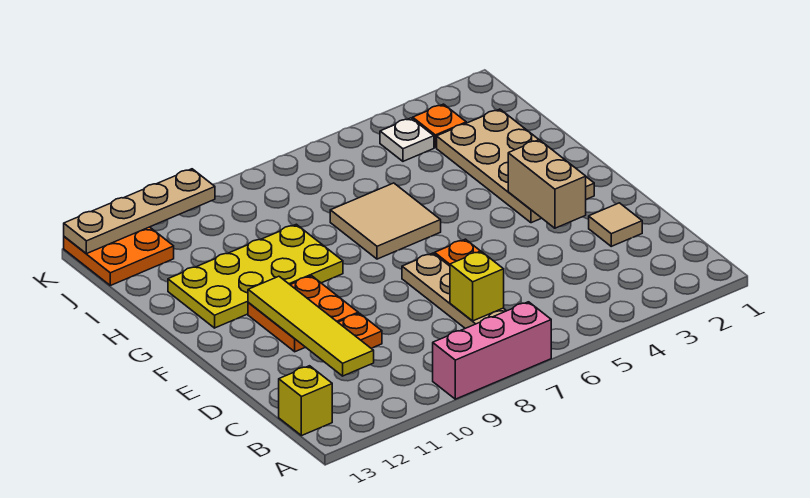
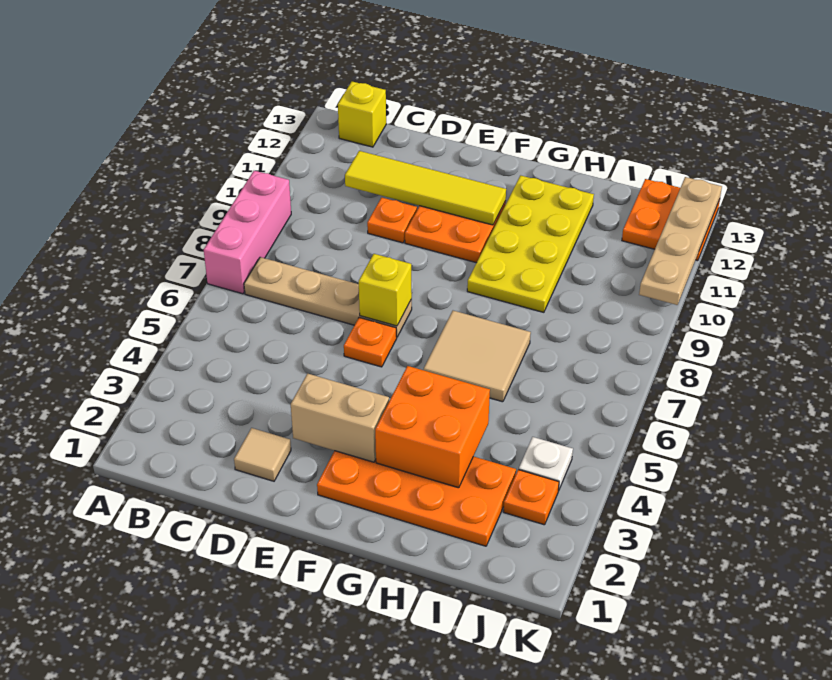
yellow 1x1 brick [450,251,504,321] -> yellow 1x1 brick moved to [359,254,412,326]
tan 2x4 plate [437,109,594,223] -> orange 2x4 plate [317,451,516,546]
none -> orange 2x2 brick [375,366,490,488]

